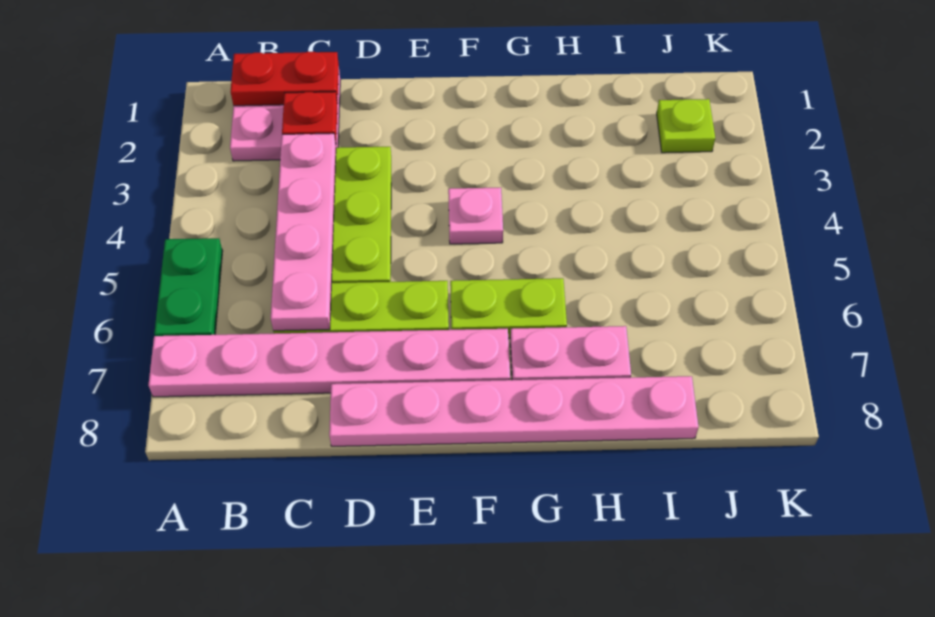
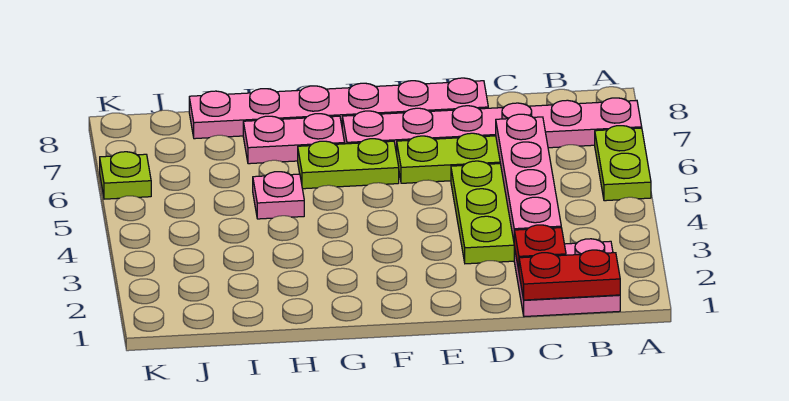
green 1x2 plate [154,238,223,336] -> lime 1x2 plate [595,126,651,201]
pink 1x1 plate [448,188,503,244] -> pink 1x1 plate moved to [253,172,304,219]
lime 1x1 plate [657,99,715,153] -> lime 1x1 plate moved to [100,152,151,199]

